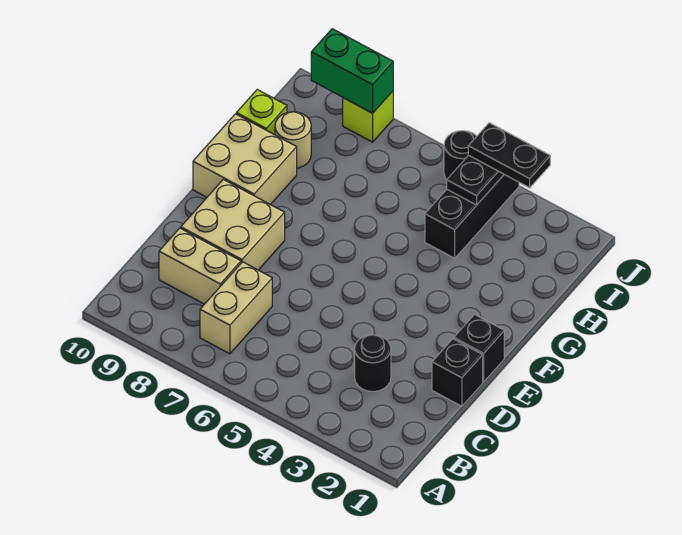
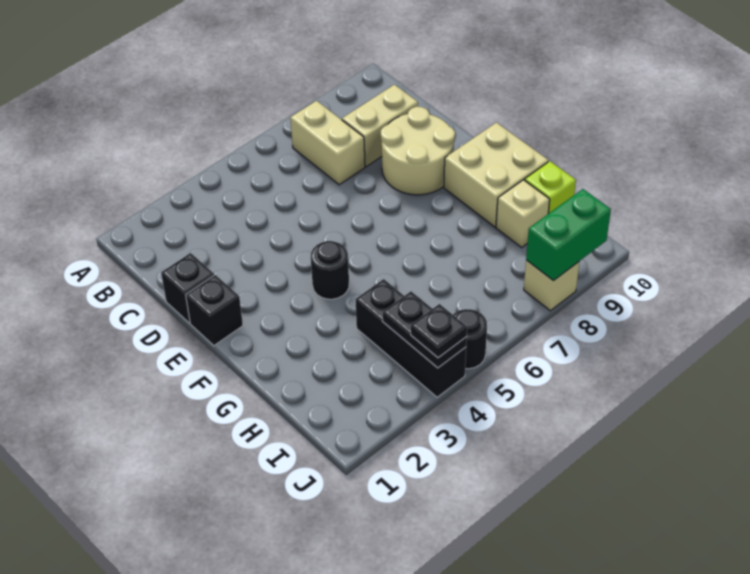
black 1x1 round brick [355,335,391,392] -> black 1x1 round brick moved to [311,241,349,299]
tan 2x2 brick [181,179,285,270] -> tan 2x2 round brick [381,107,455,195]
tan 1x1 round brick [275,112,311,168] -> tan 1x1 brick [496,180,550,247]
black 1x2 plate [468,123,550,188] -> black 1x1 plate [411,304,467,358]
lime 1x1 brick [343,91,393,142] -> tan 1x1 brick [524,260,579,311]

